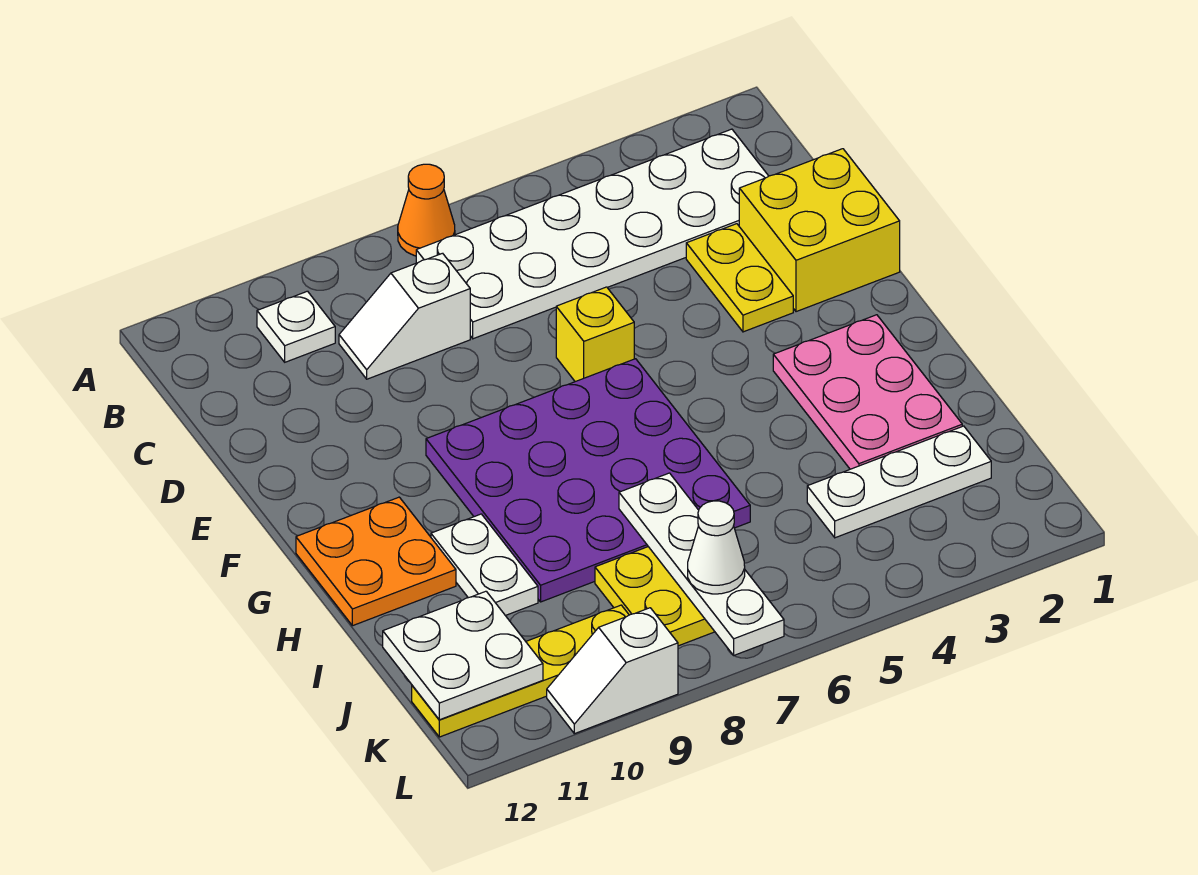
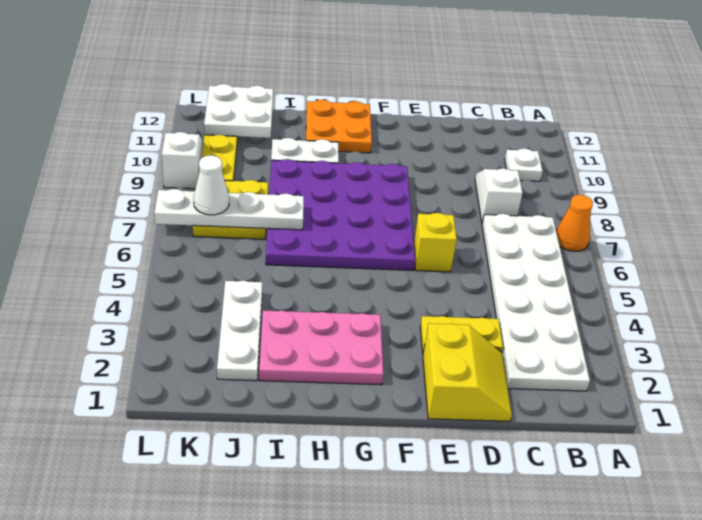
yellow 2x2 brick [739,149,900,312] -> yellow 2x2 slope [423,323,512,421]

